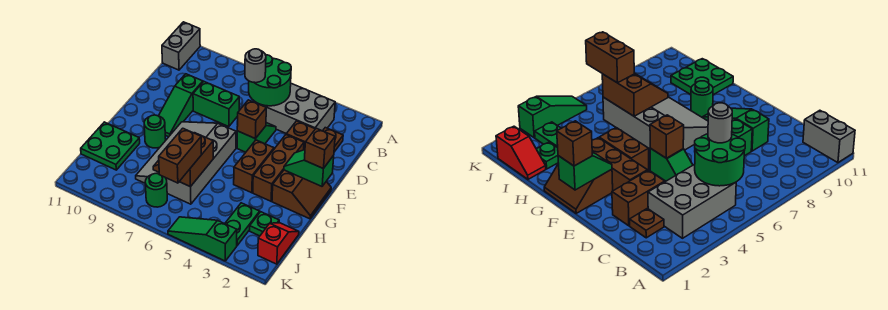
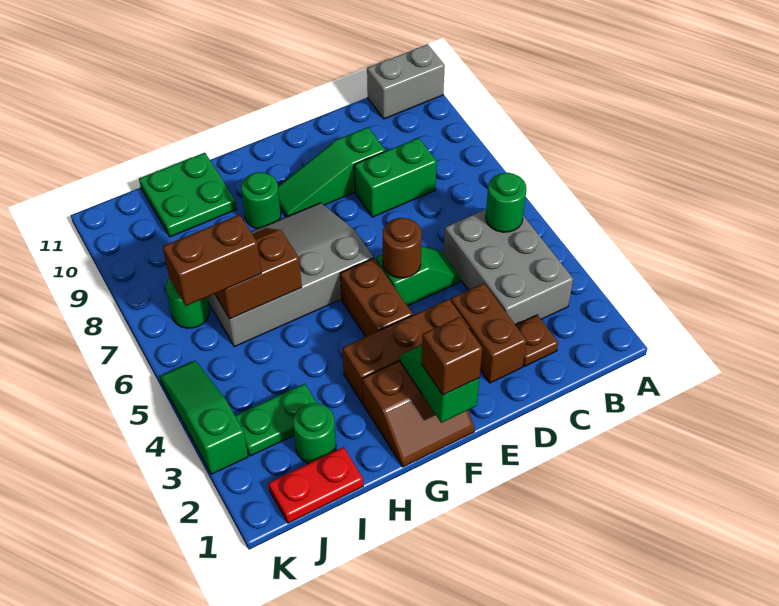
green 2x2 round brick [249,55,291,106] -> green 1x1 round brick [486,173,527,232]
grey 1x1 round brick [245,49,266,83] -> none
green 1x2 brick [193,82,239,127] -> green 1x2 brick turned to [355,138,437,217]
brown 1x1 brick [237,100,266,139] -> brown 1x1 round brick [383,218,422,278]
brown 1x2 brick [234,140,274,193] -> brown 1x2 brick turned to [340,258,413,337]
red 1x2 slope [258,223,299,264] -> red 1x2 plate [268,447,363,523]
green 1x1 plate [250,212,279,236] -> green 1x1 round brick [293,403,336,463]

